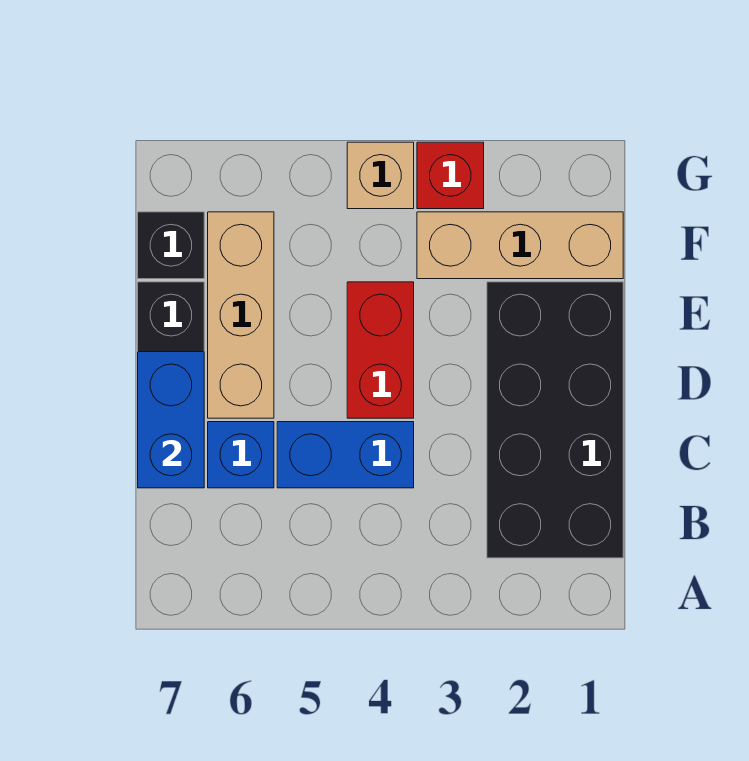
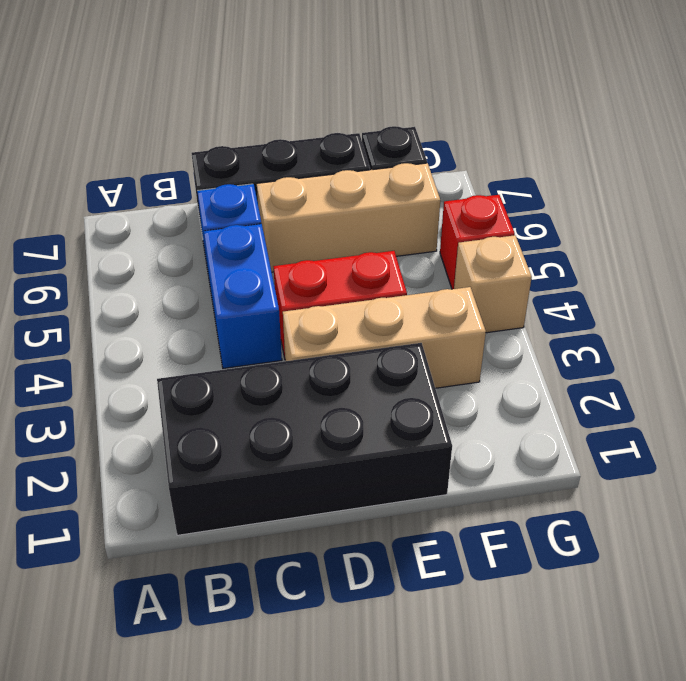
blue 1x2 brick [138,352,204,488] -> none
tan 1x3 brick [417,212,623,279] -> tan 1x3 brick turned to [283,287,486,388]
red 1x1 brick [417,142,484,209] -> red 1x1 brick moved to [440,195,515,289]

